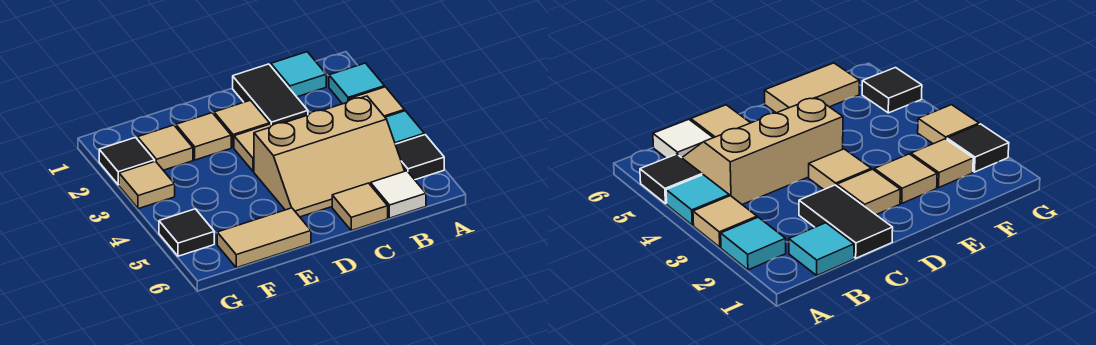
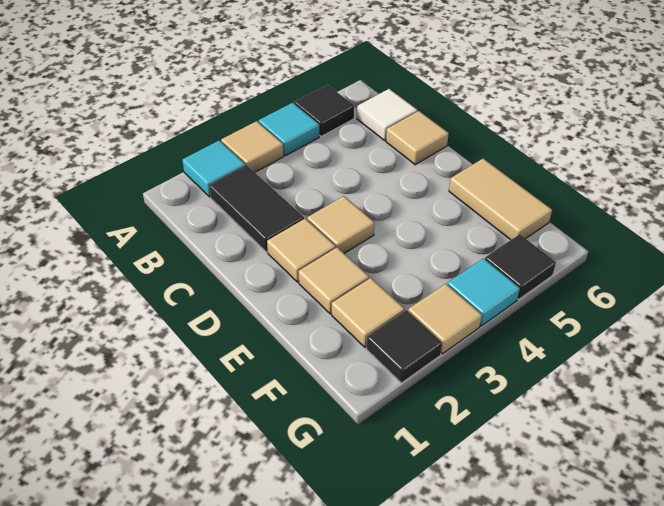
cyan 1x1 tile [271,52,326,97] -> cyan 1x1 tile moved to [447,258,520,326]
tan 2x3 slope [254,96,404,217] -> none
black 1x2 tile [233,64,308,125] -> black 1x2 tile turned to [209,165,304,252]

